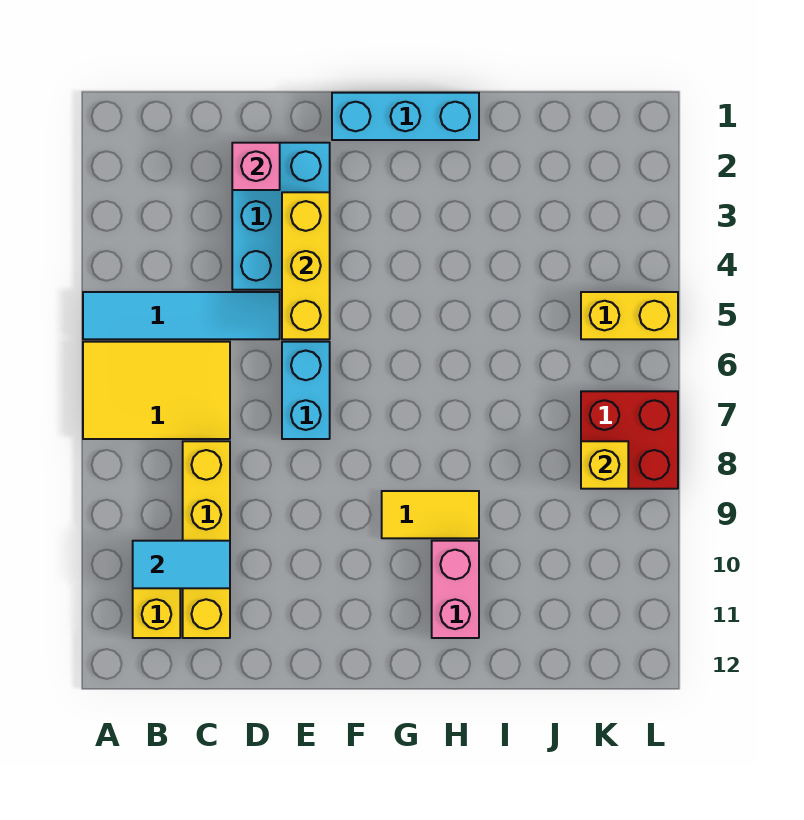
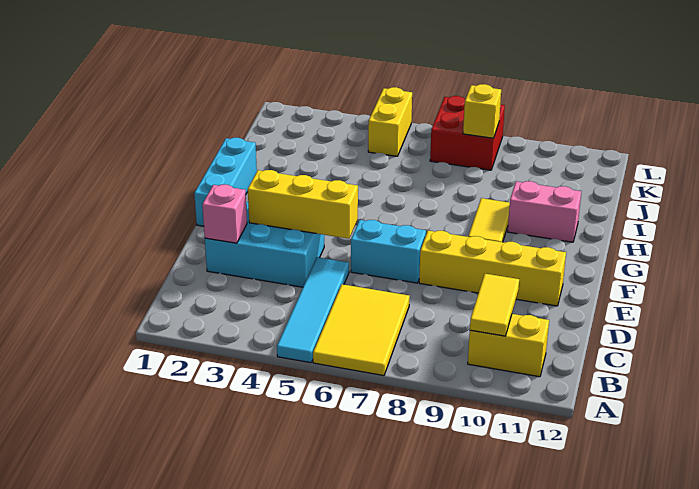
cyan 1x2 tile [133,541,230,588] -> yellow 1x2 tile [470,274,519,336]
yellow 1x4 brick [183,441,230,638] -> yellow 1x4 brick moved to [419,231,566,306]

